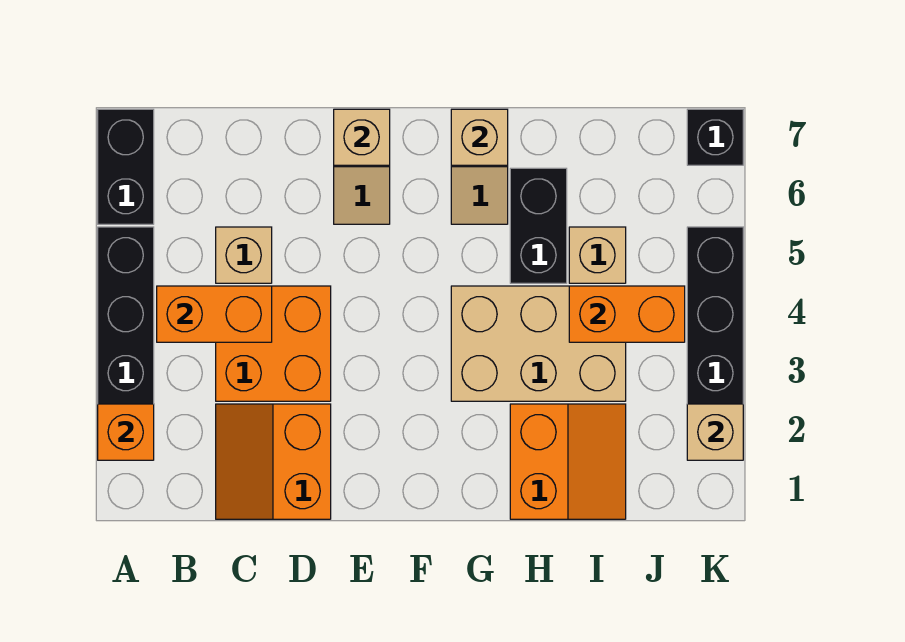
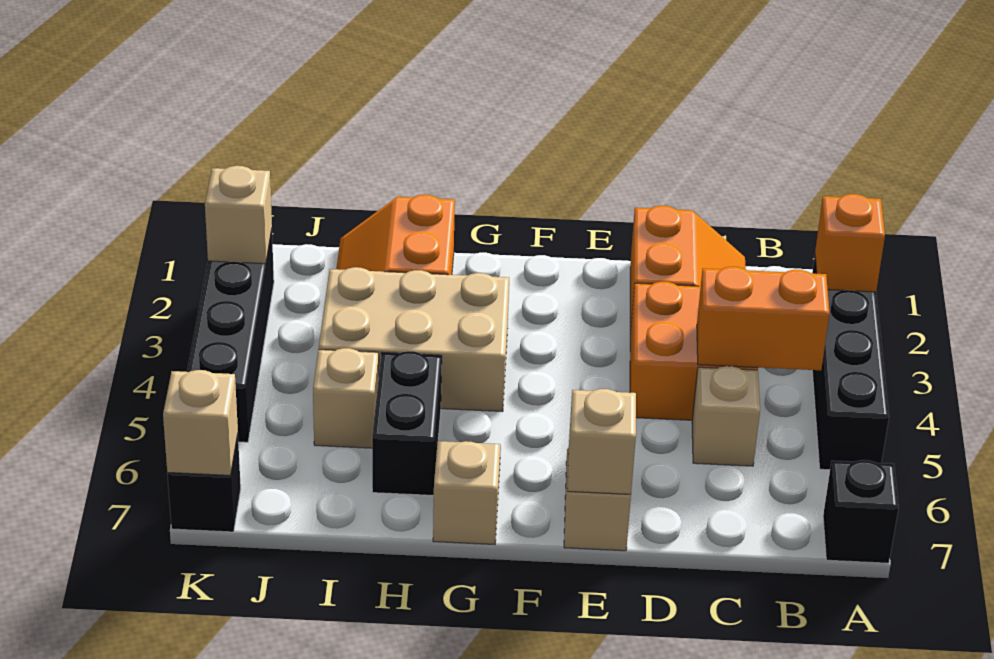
black 1x2 brick [98,109,154,224] -> black 1x1 brick [823,460,899,563]
tan 1x1 brick [451,109,508,165] -> tan 1x1 brick moved to [163,370,238,475]
orange 1x2 brick [569,286,685,342] -> none

